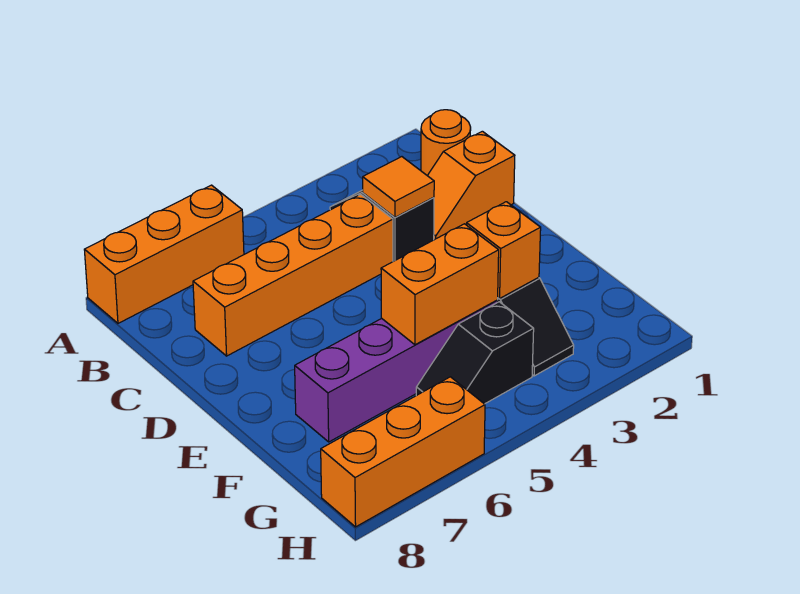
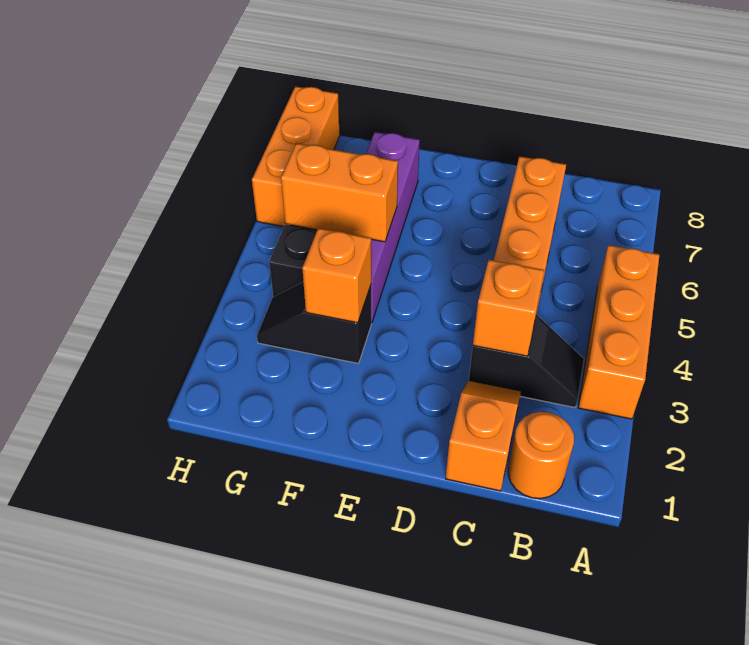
orange 1x3 brick [84,185,244,323] -> orange 1x3 brick moved to [578,245,659,419]
orange 1x1 tile [363,157,434,217] -> orange 1x1 brick [473,260,544,356]
orange 1x2 brick [381,224,499,345] -> orange 1x2 brick turned to [281,143,398,242]

